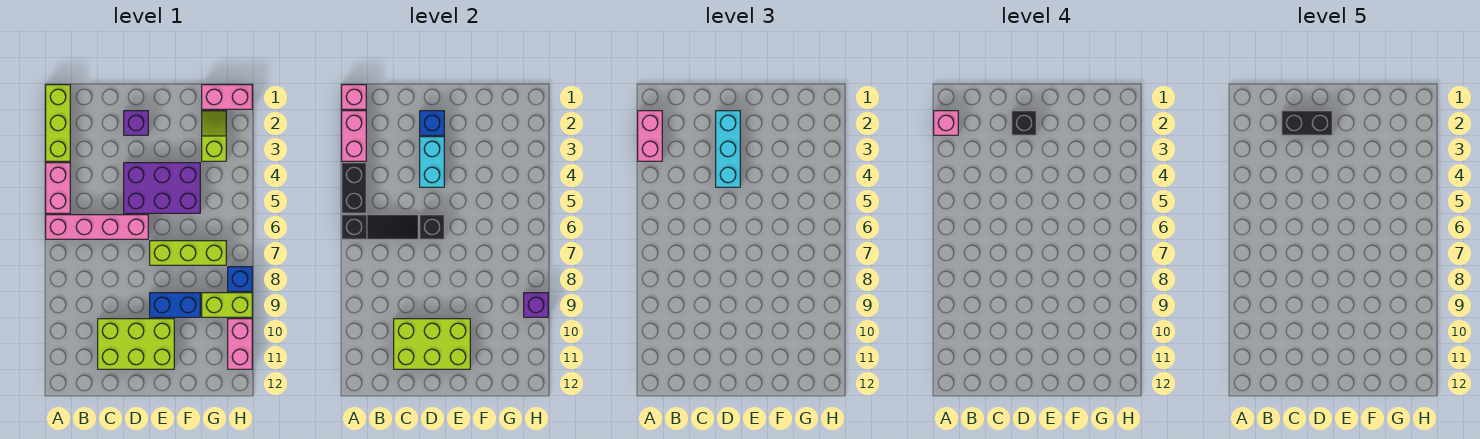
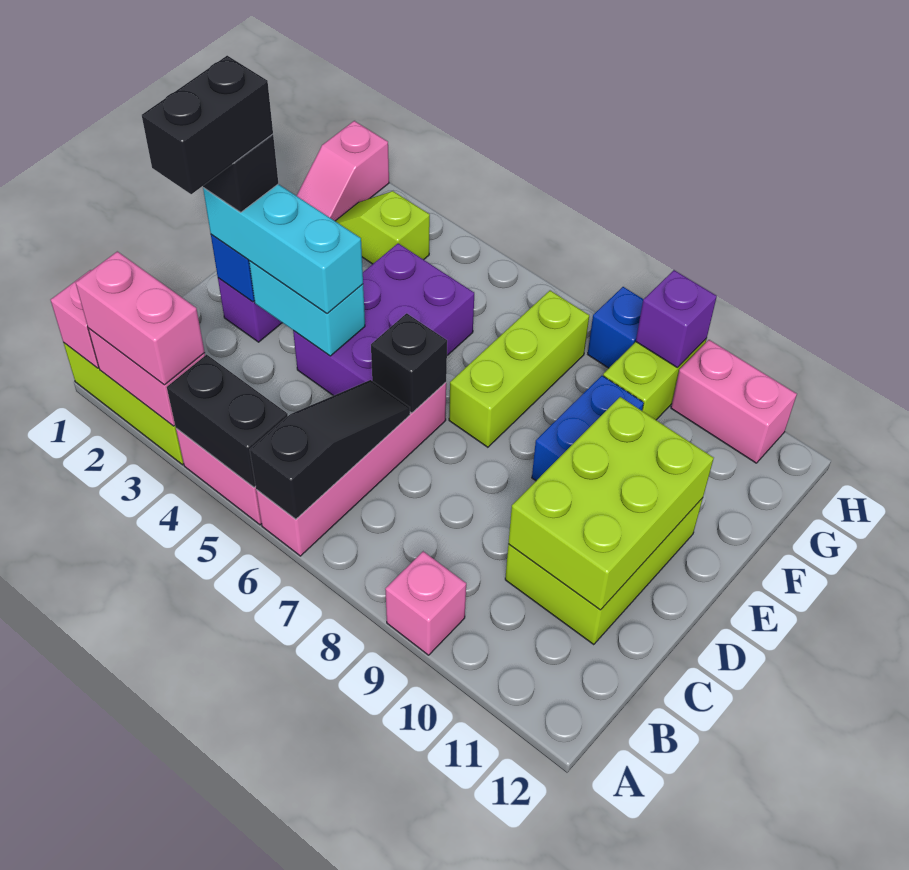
pink 1x1 brick [934,111,958,135] -> pink 1x1 brick moved to [385,551,466,655]
pink 1x2 brick [202,85,252,109] -> pink 1x2 slope [297,121,389,221]

